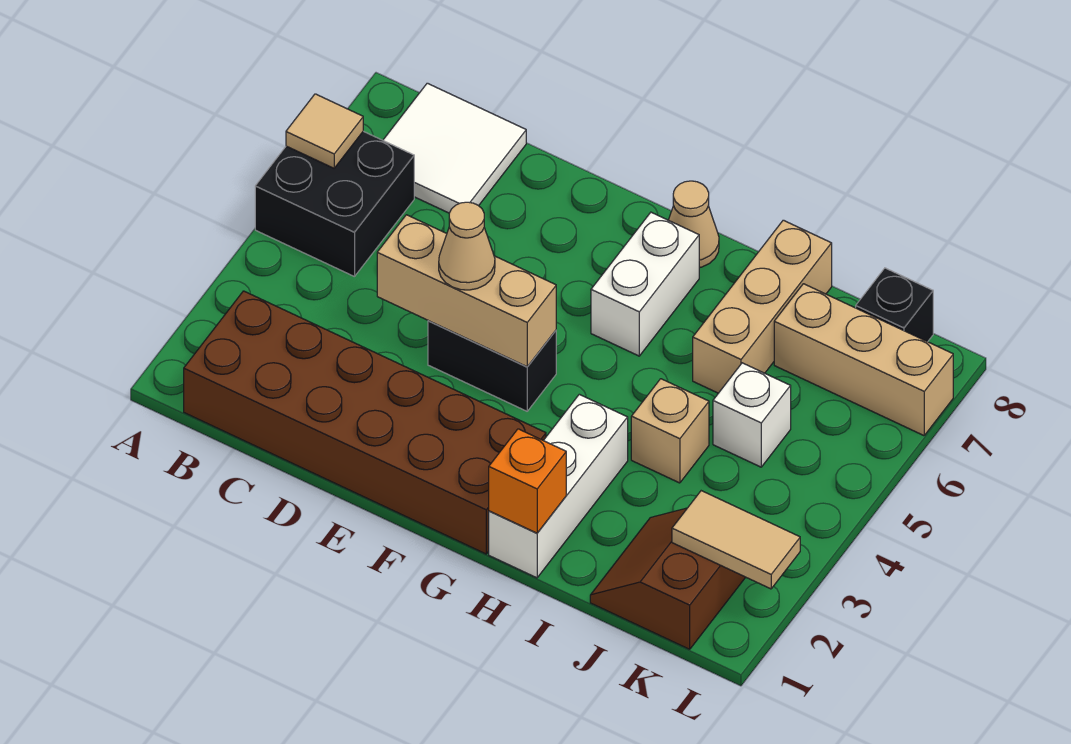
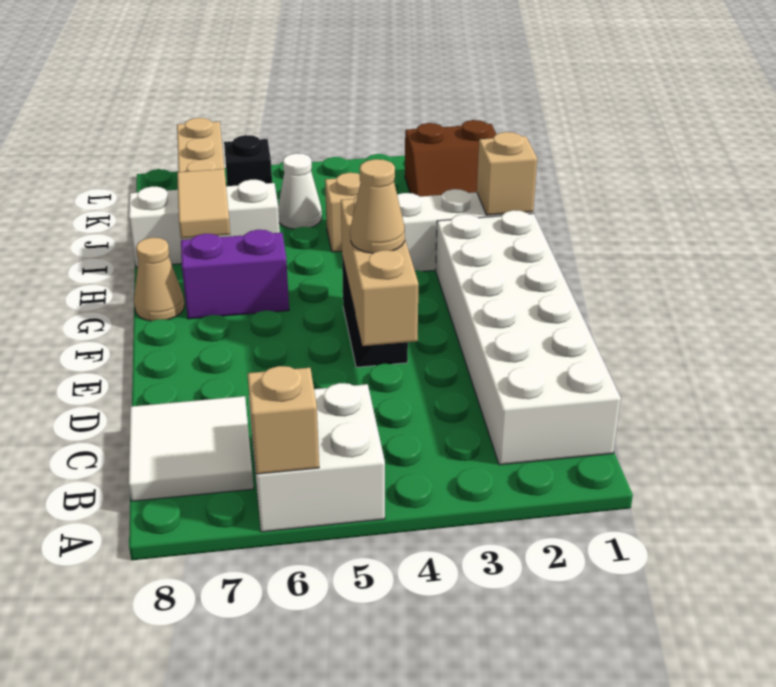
black 2x2 brick [255,131,414,277] -> white 2x2 brick [249,383,385,532]
tan 1x1 tile [286,94,363,168] -> tan 1x1 brick [247,366,319,474]
brown 2x6 brick [184,291,546,554] -> white 2x6 brick [436,210,621,465]
white 1x2 brick [591,212,699,356] -> purple 1x2 brick [181,230,289,319]
orange 1x1 brick [489,429,566,533] -> tan 1x1 brick [477,132,537,215]
tan 1x3 brick [693,220,832,393] -> white 1x3 brick [129,180,280,267]
white 1x1 brick [713,363,791,467] -> white 1x1 cone [278,153,322,229]
tan 1x2 tile [672,491,800,589] -> tan 1x2 tile moved to [177,169,230,238]
black 1x1 brick [856,268,933,342] -> black 1x1 brick moved to [224,135,272,186]

